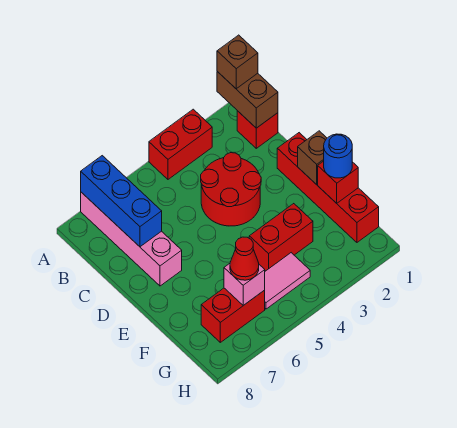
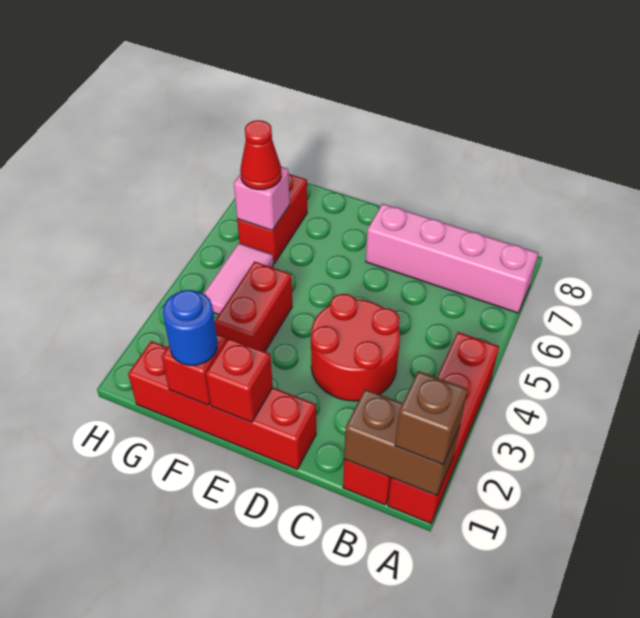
red 1x2 brick [149,109,212,179] -> red 1x4 brick [388,332,499,523]
blue 1x3 brick [81,156,162,247] -> none
brown 1x1 brick [298,131,327,185] -> red 1x1 brick [206,338,273,422]

